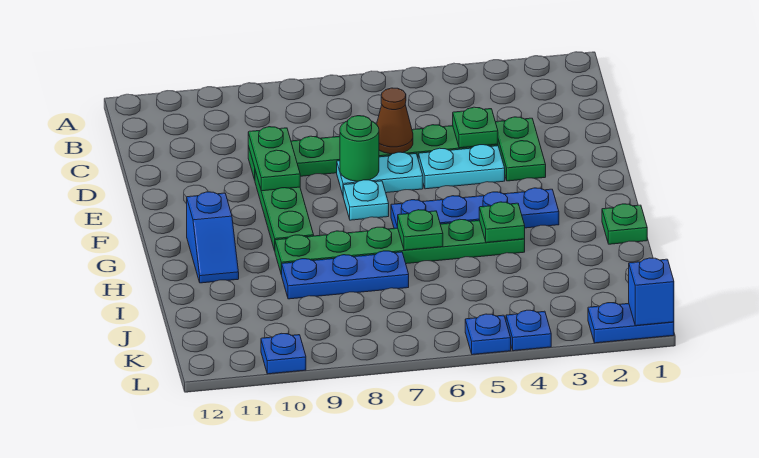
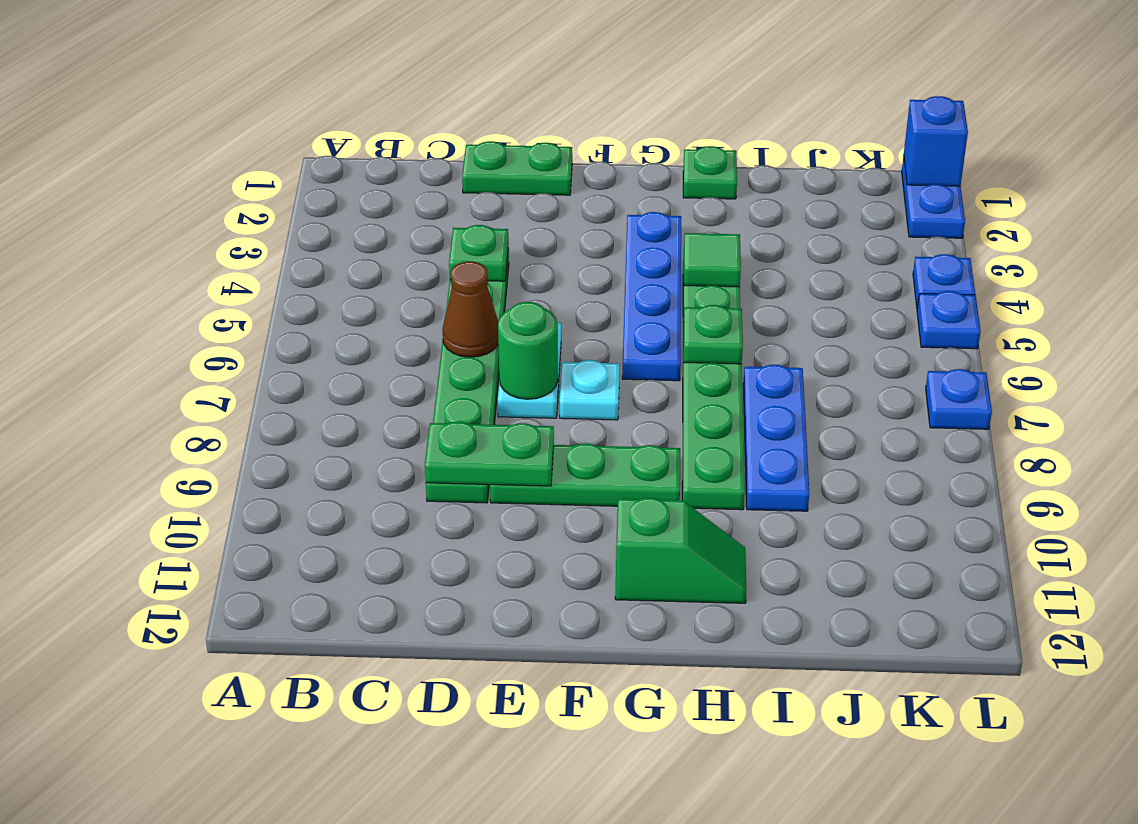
green 1x2 plate [496,117,546,181] -> green 1x2 plate moved to [462,141,572,195]
cyan 1x2 plate [418,145,505,189] -> none
blue 1x2 slope [187,192,239,283] -> green 1x2 slope [615,498,746,603]
green 1x1 plate [479,202,525,242] -> green 1x1 tile [684,233,741,287]
blue 1x1 plate [261,333,306,374] -> blue 1x1 plate moved to [926,369,992,429]

